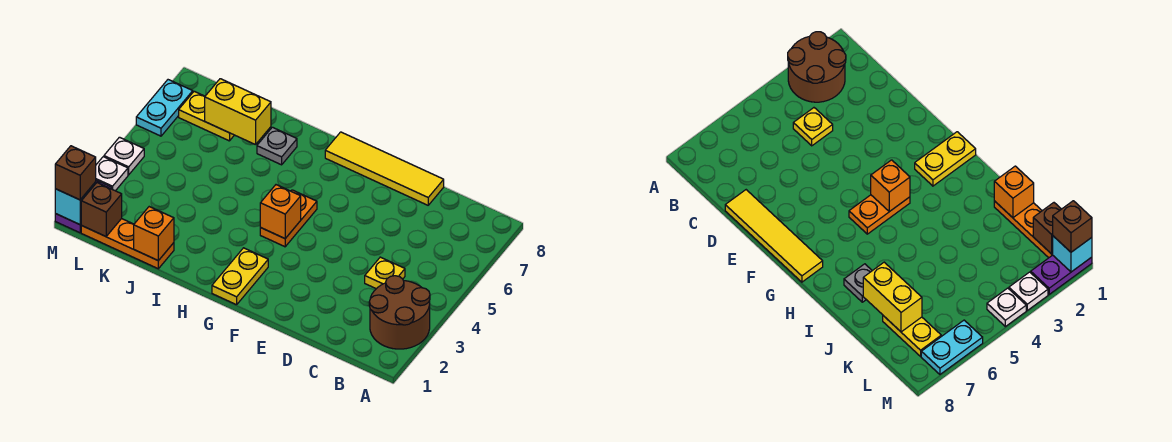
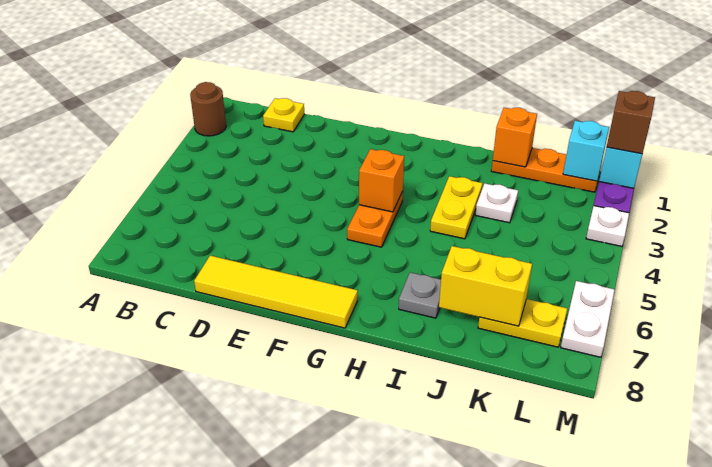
brown 2x2 round brick [369,276,430,349] -> brown 1x1 round brick [190,82,226,136]
yellow 1x1 plate [365,257,405,289] -> yellow 1x1 plate moved to [263,98,304,132]
yellow 1x2 plate [212,248,268,305] -> yellow 1x2 plate moved to [430,176,483,239]
brown 1x1 brick [81,183,122,236] -> cyan 1x1 brick [563,121,609,181]
white 1x1 plate [104,137,144,175] -> white 1x1 plate moved to [475,183,518,223]
cyan 1x2 plate [136,80,193,136] -> white 1x2 plate [561,281,615,357]

